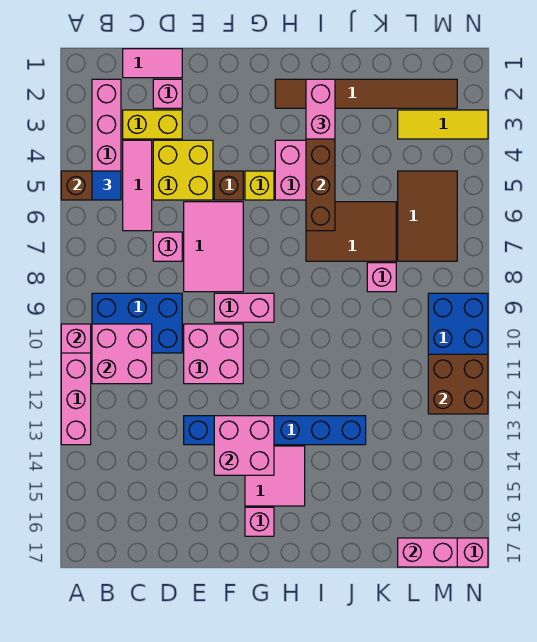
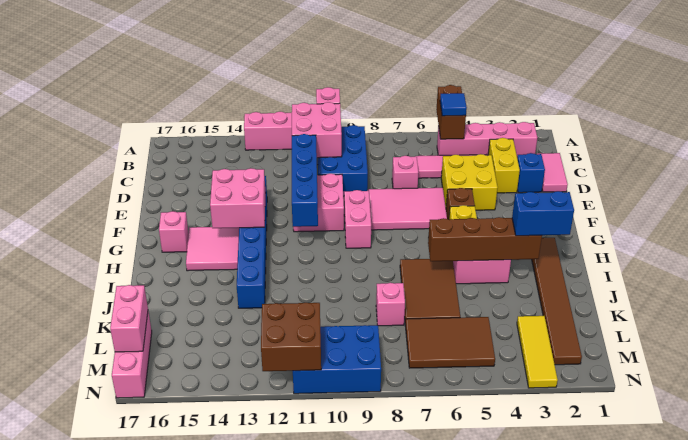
pink 1x1 brick [153,79,182,108] -> blue 1x1 brick [517,153,545,193]
none -> blue 1x4 brick [292,134,318,227]
pink 1x2 brick [306,79,335,139] -> blue 1x2 brick [512,191,574,236]

